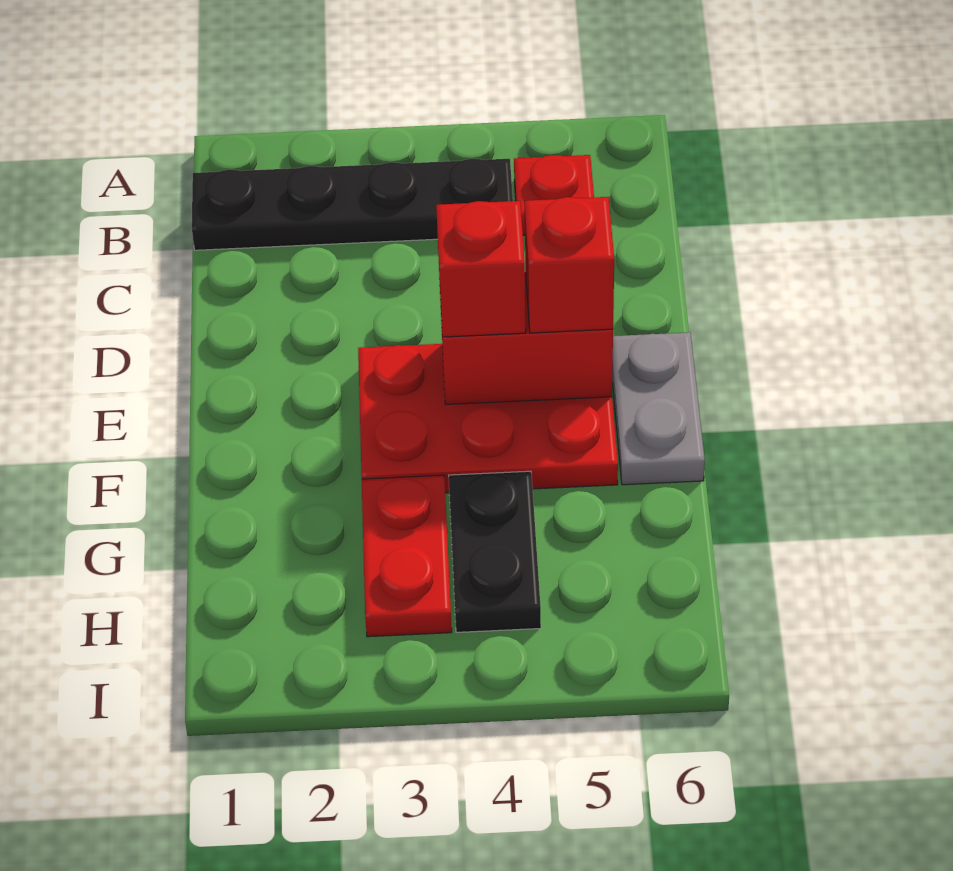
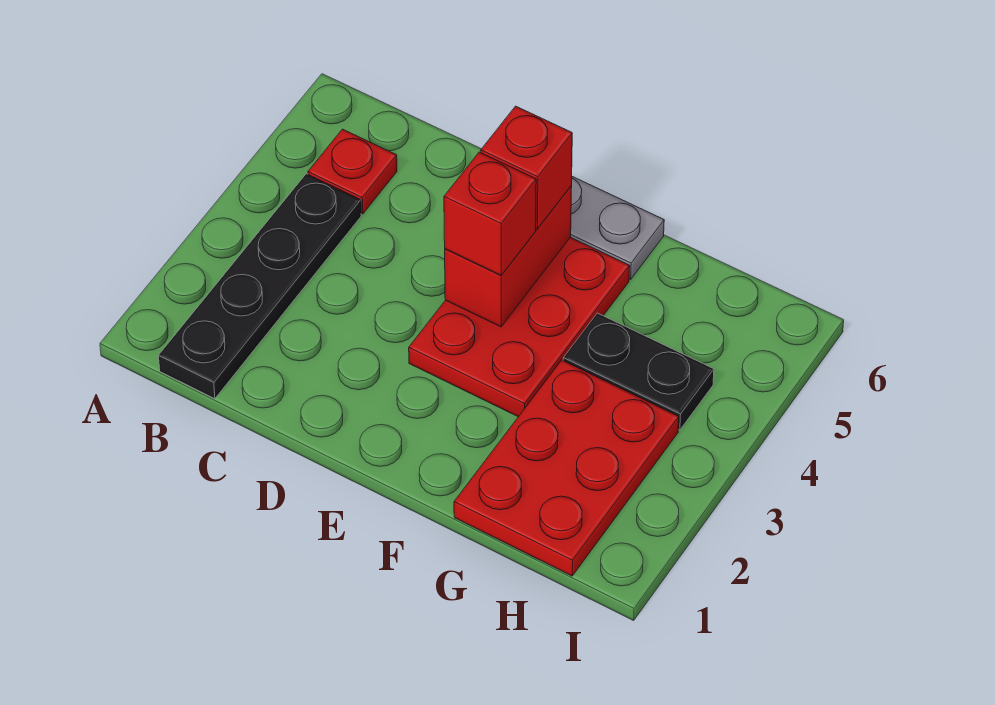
red 1x2 plate [362,475,452,637] -> red 2x3 plate [454,360,679,576]

